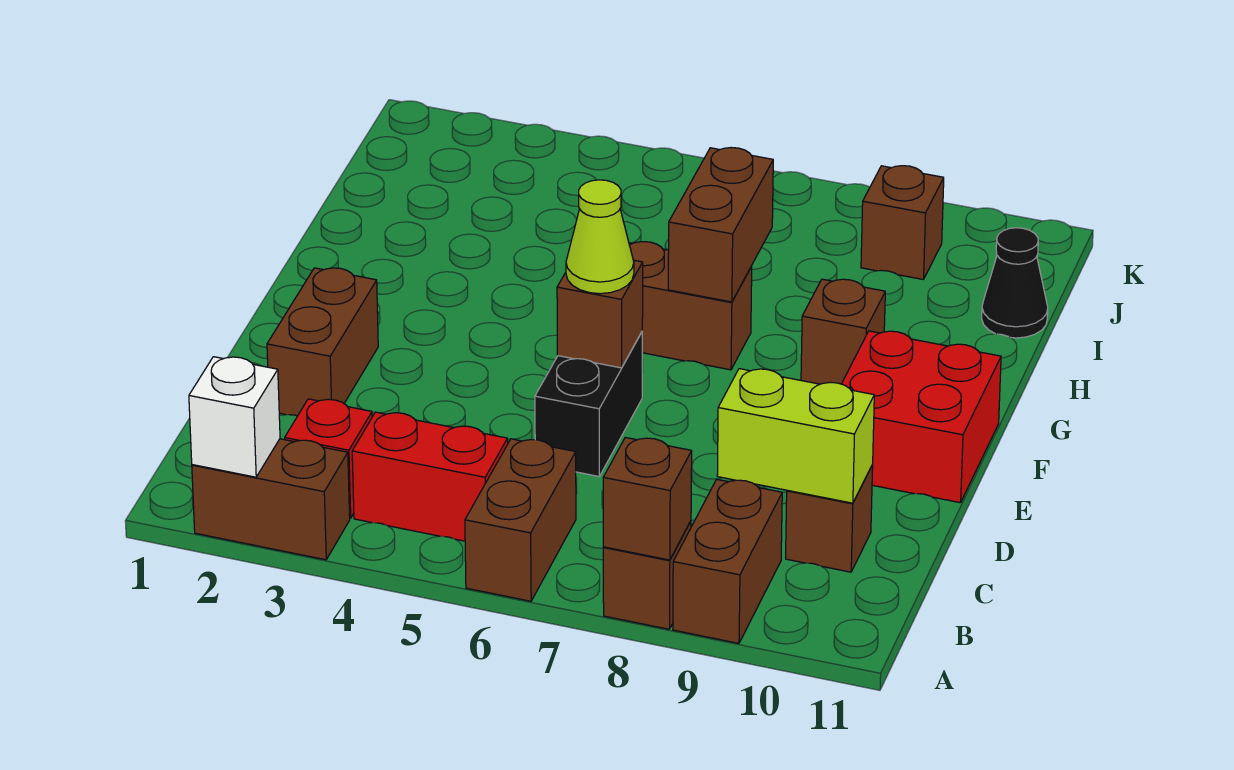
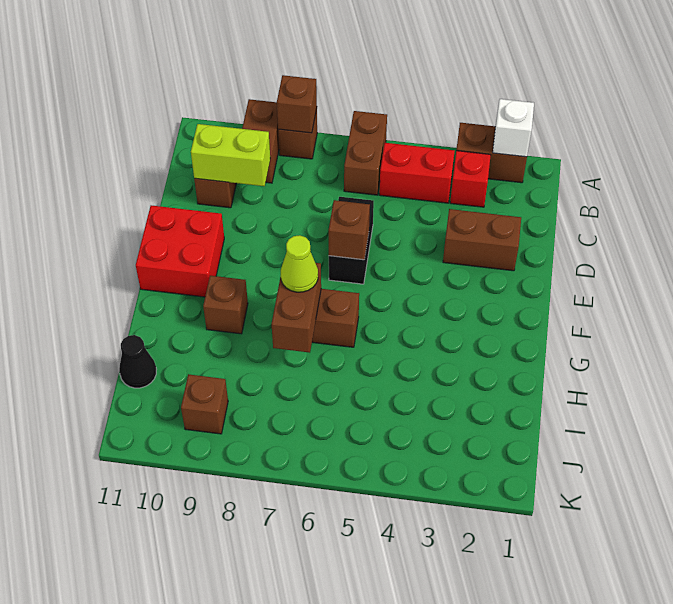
brown 1x2 brick [267,268,378,416] -> brown 1x2 brick turned to [443,209,521,271]
lime 1x1 cone [566,180,634,294] -> lime 1x1 cone moved to [281,235,318,292]

